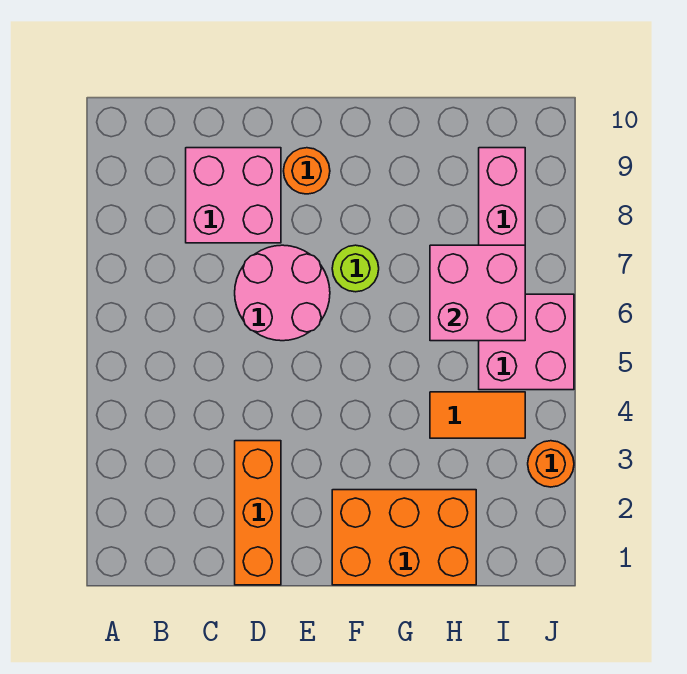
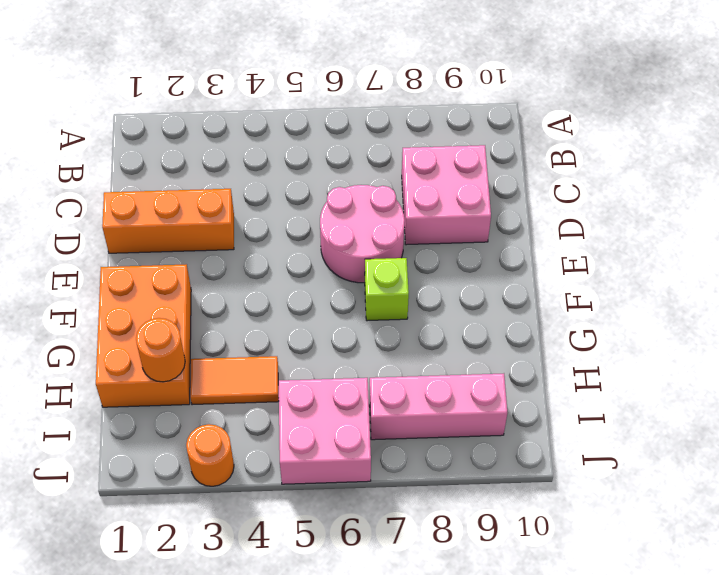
orange 1x1 round brick [284,148,330,194] -> orange 1x1 round brick moved to [136,318,185,382]
lime 1x1 round brick [332,245,379,292] -> lime 1x1 brick [365,258,409,321]
orange 1x2 tile [430,392,525,438] -> orange 1x2 tile turned to [190,356,279,405]
pink 2x2 brick [430,245,525,341] -> none

